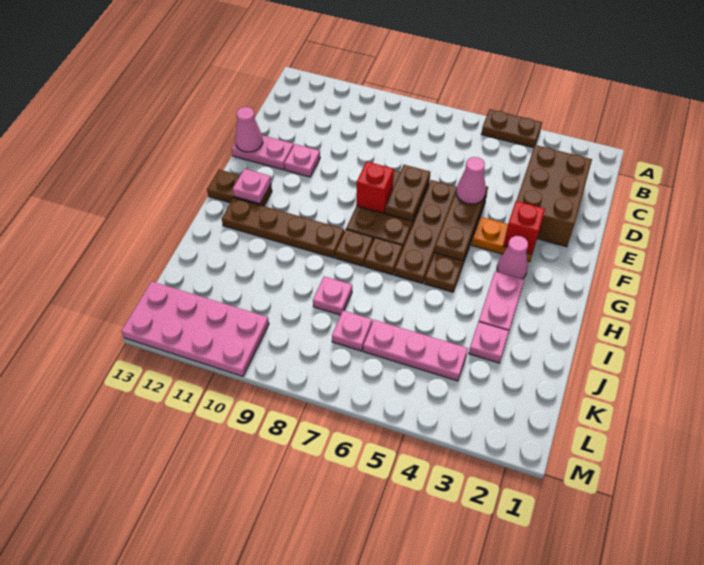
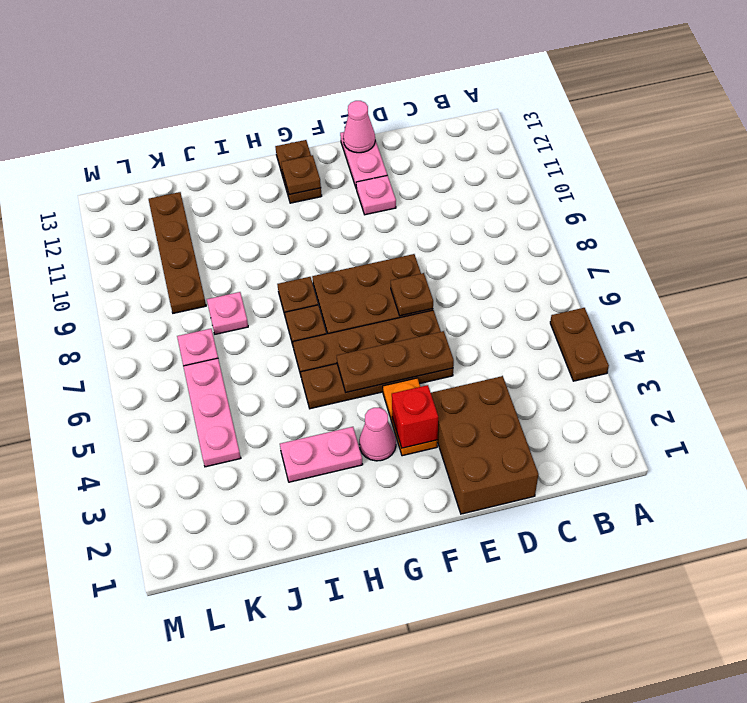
brown 2x3 brick [517,145,592,247] -> brown 2x3 brick turned to [431,376,538,514]
pink 1x1 cone [456,157,486,204] -> none
brown 1x2 plate [385,165,430,221] -> brown 1x1 plate [391,273,433,316]
red 1x1 brick [356,162,394,213] -> none
pink 1x1 plate [233,169,271,204] -> brown 1x1 plate [281,155,321,195]
brown 1x4 plate [222,198,344,258] -> brown 1x4 plate moved to [149,192,206,313]
pink 1x1 plate [469,322,509,363] -> none
pink 2x4 plate [122,281,269,376] -> none

